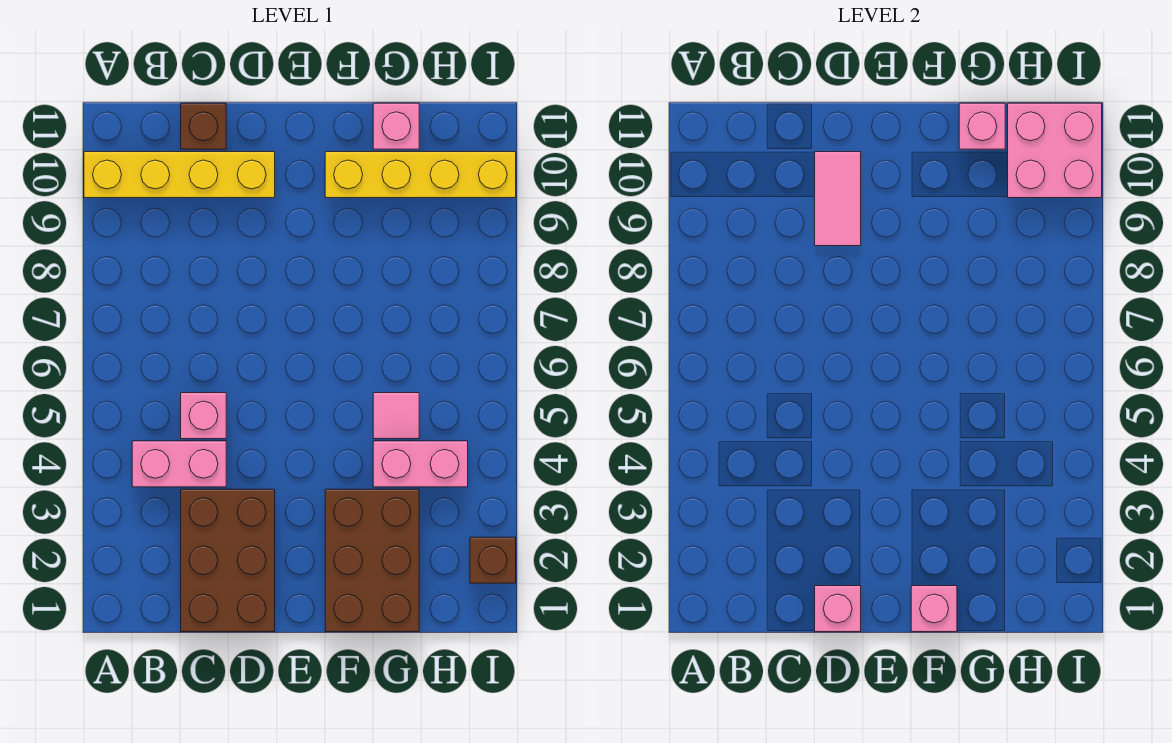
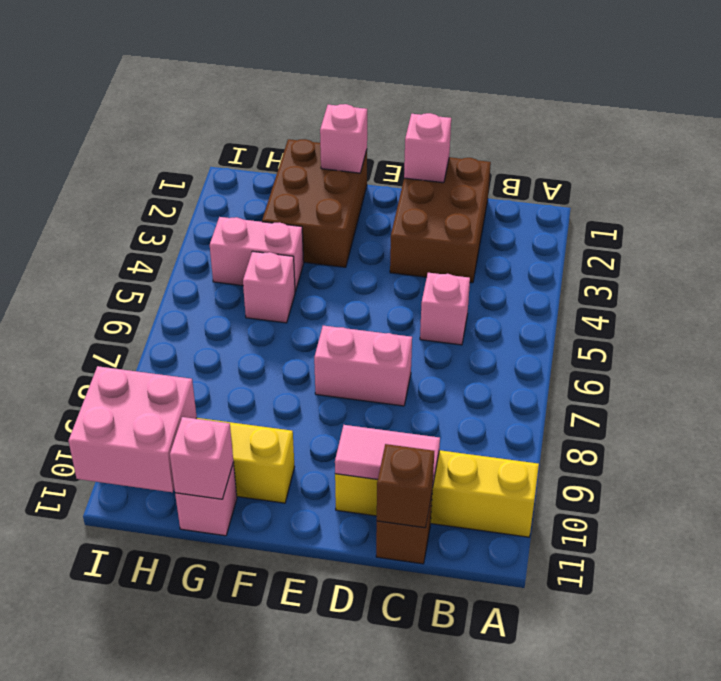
pink 1x2 brick [132,441,226,487] -> pink 1x2 brick moved to [314,326,412,406]
pink 1x2 tile [815,152,861,246] -> pink 1x2 tile turned to [335,425,440,483]
pink 1x1 tile [373,393,419,439] -> pink 1x1 brick [243,251,295,323]
brown 1x1 brick [470,537,516,583] -> brown 1x1 brick moved to [377,444,434,528]

